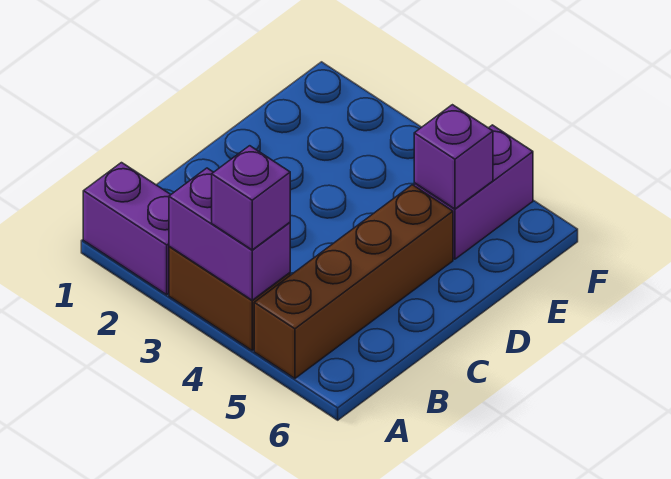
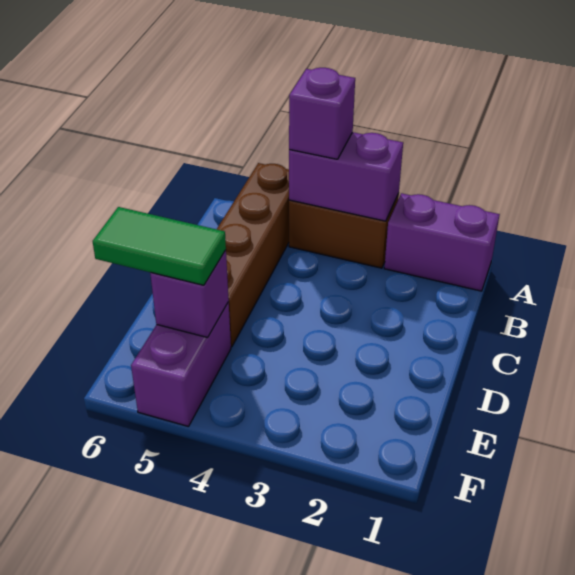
none -> green 1x2 tile [93,207,226,285]

